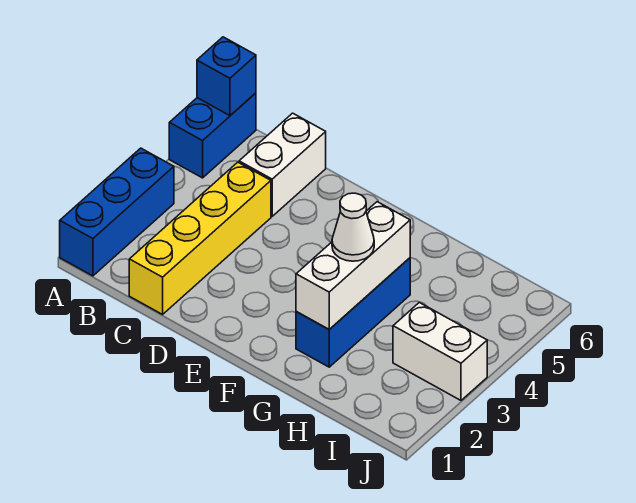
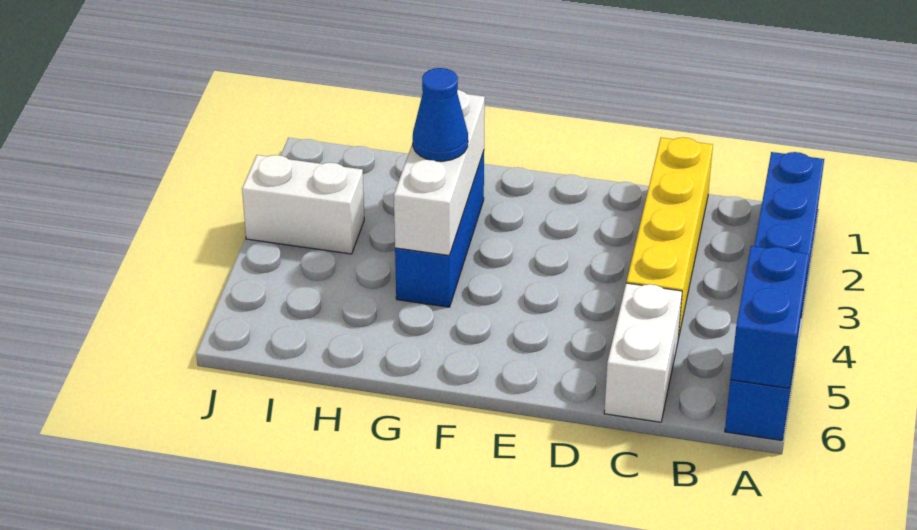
blue 1x1 brick [197,37,256,116] -> blue 1x2 brick [730,246,809,389]
white 1x1 cone [332,193,374,261] -> blue 1x1 cone [413,68,468,161]

